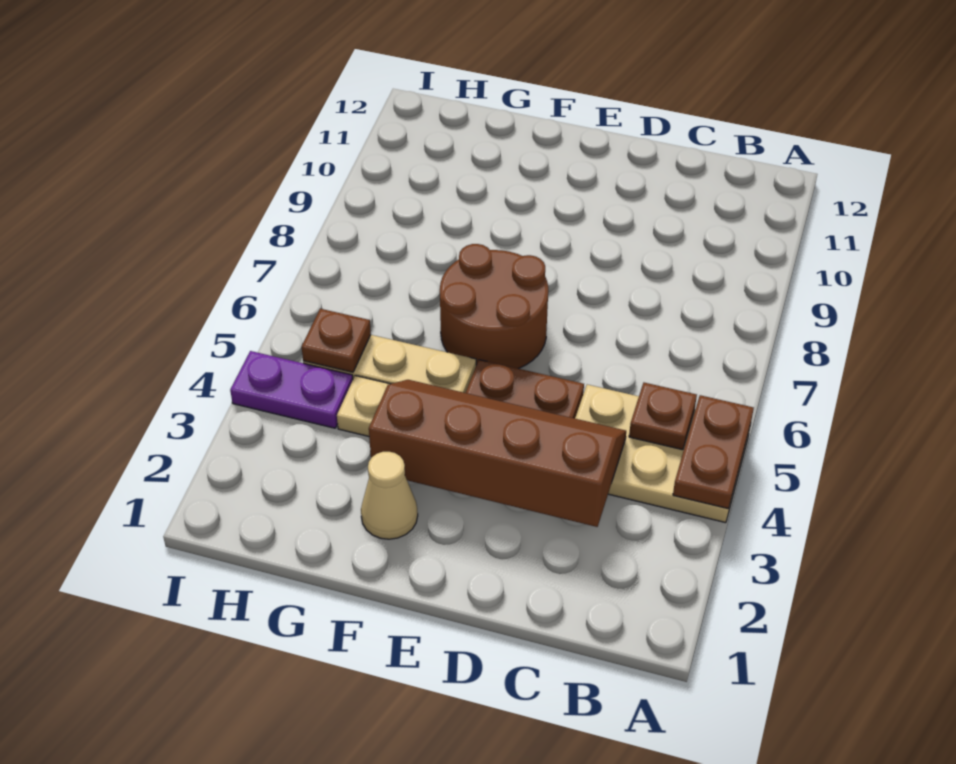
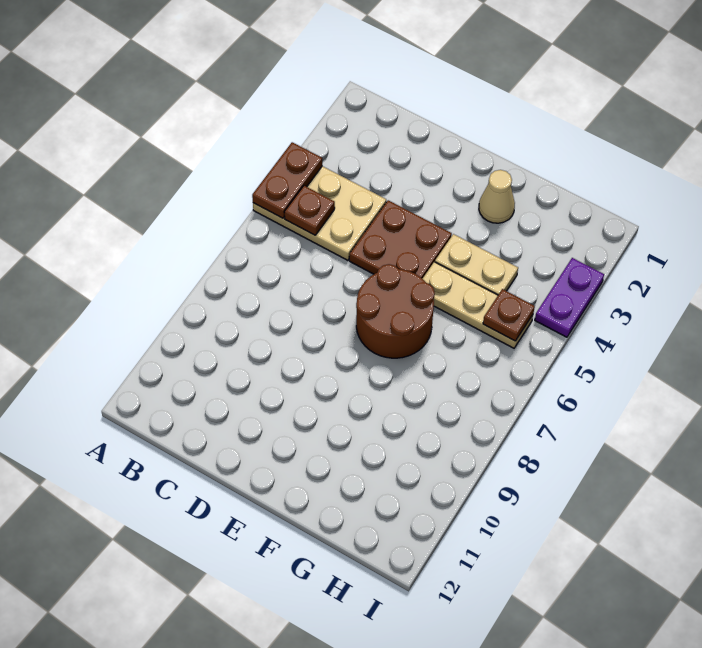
brown 2x4 slope [369,380,626,527] -> none
purple 1x2 plate [230,351,353,428] -> purple 1x2 plate turned to [535,258,604,337]

